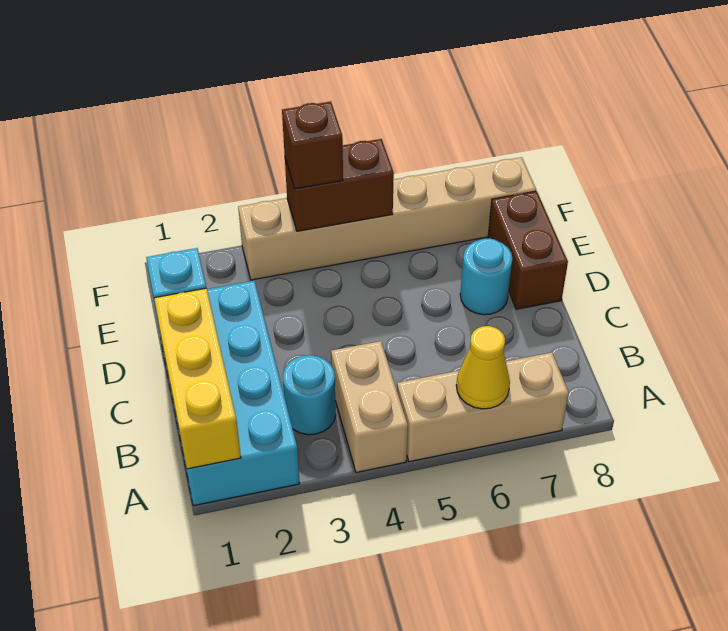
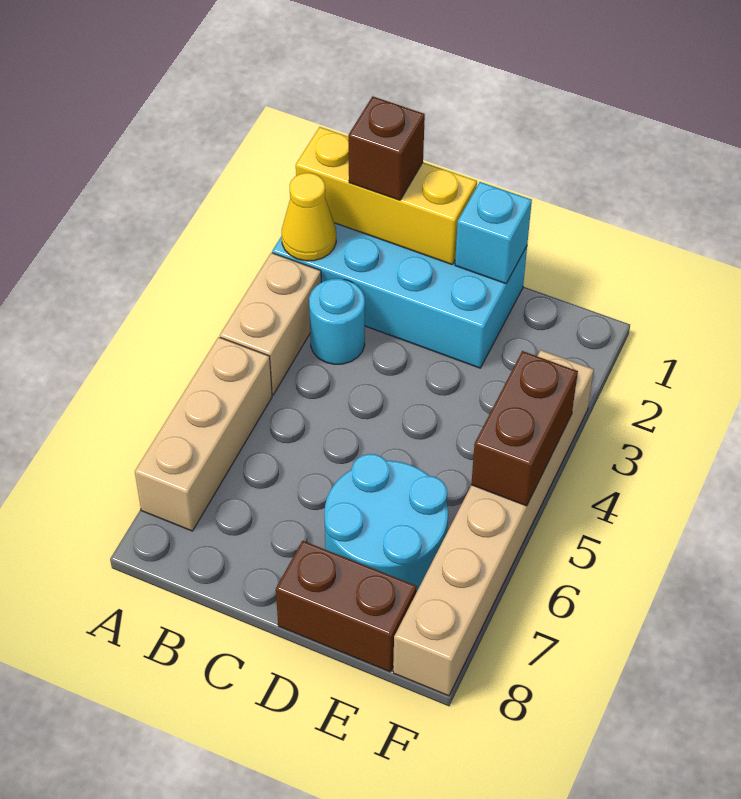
tan 1x2 brick [331,341,408,472] -> tan 1x2 brick turned to [220,253,321,395]
yellow 1x1 cone [456,326,510,409] -> yellow 1x1 cone moved to [282,173,336,261]
cyan 1x1 round brick [460,238,512,315] -> cyan 2x2 round brick [324,454,448,592]
brown 1x1 brick [282,102,343,189] -> brown 1x1 brick moved to [348,96,425,200]

